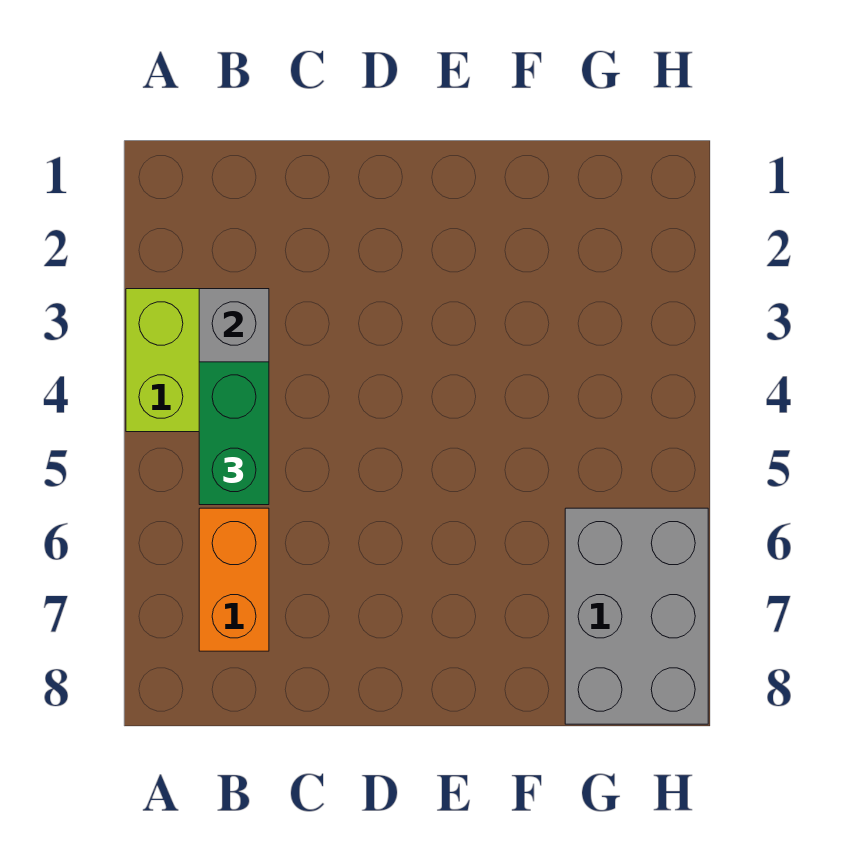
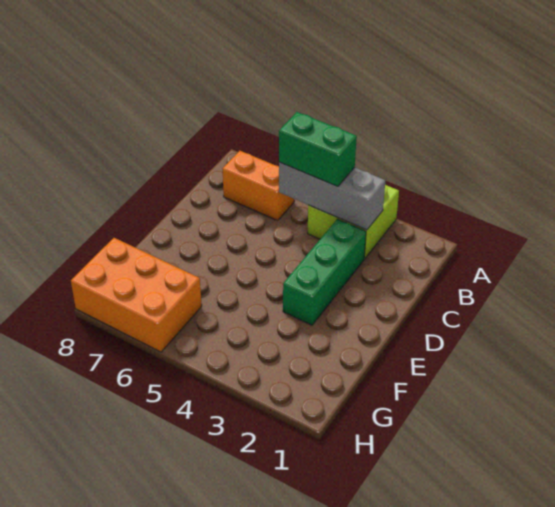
none -> green 1x3 brick [283,219,366,325]
grey 2x3 brick [565,508,708,724] -> orange 2x3 brick [71,238,202,352]

